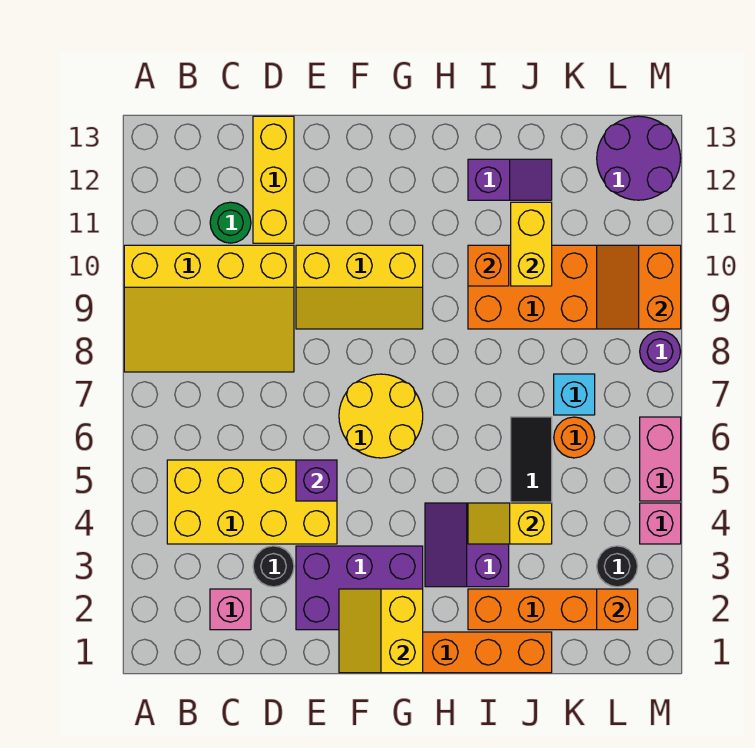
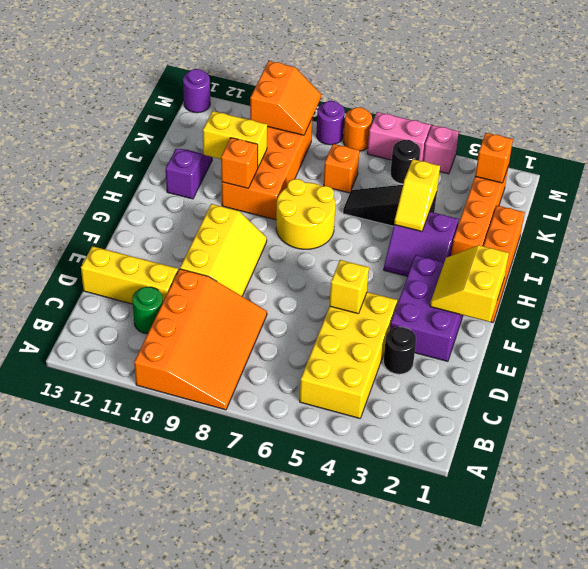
yellow 3x4 slope [124,245,294,372] -> orange 3x4 slope [134,269,267,410]
pink 1x1 brick [210,589,251,630] -> none
purple 1x1 brick [296,460,337,501] -> yellow 1x1 brick [330,260,369,314]
yellow 2x2 slope [339,589,423,673] -> yellow 2x2 slope turned to [430,245,509,322]
yellow 2x2 round brick [339,374,423,458] -> yellow 2x2 round brick moved to [276,179,335,249]
orange 1x1 round brick [554,417,595,458] -> orange 1x1 round brick moved to [344,107,372,151]
cyan 1x1 brick [554,374,595,415] -> orange 1x1 brick [324,144,359,193]
black 1x1 round brick [597,546,638,587] -> black 1x1 round brick moved to [390,140,420,184]
orange 2x2 slope [597,245,681,329] -> orange 2x2 slope turned to [250,61,321,135]
purple 2x2 round brick [597,116,681,200] -> purple 1x1 round brick [183,69,210,113]

